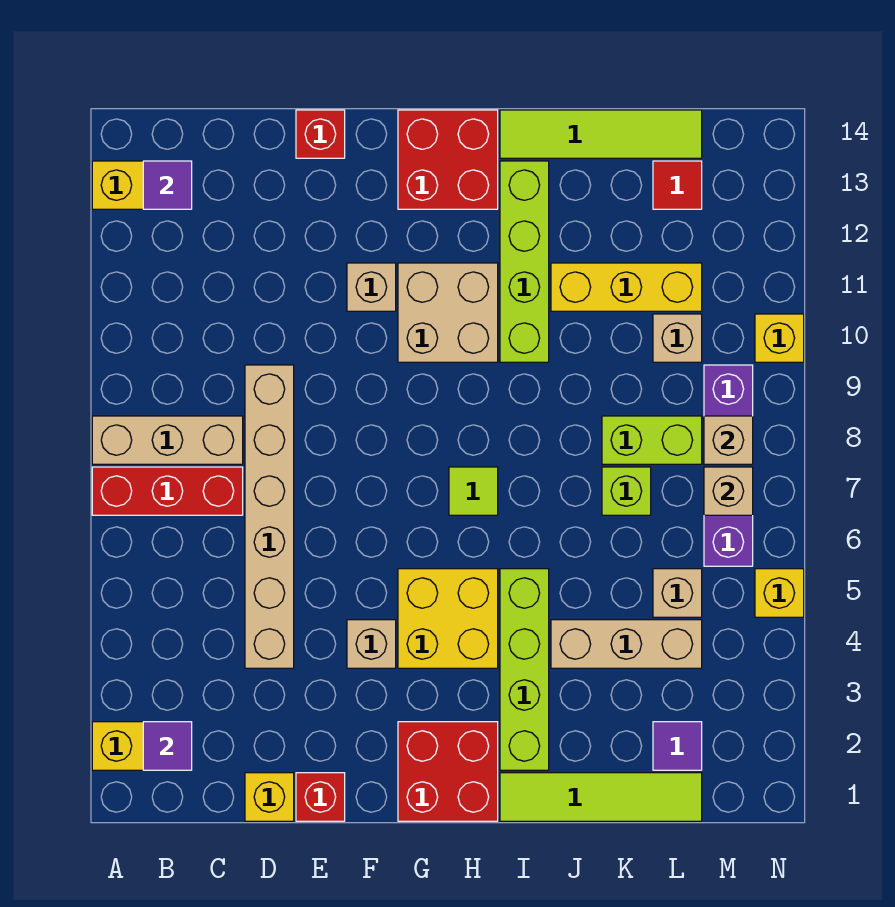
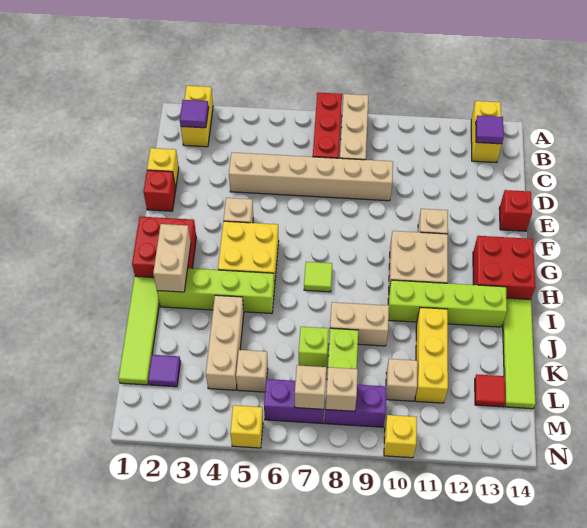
none -> tan 1x2 brick [153,224,191,292]
none -> tan 1x2 brick [330,302,389,346]

